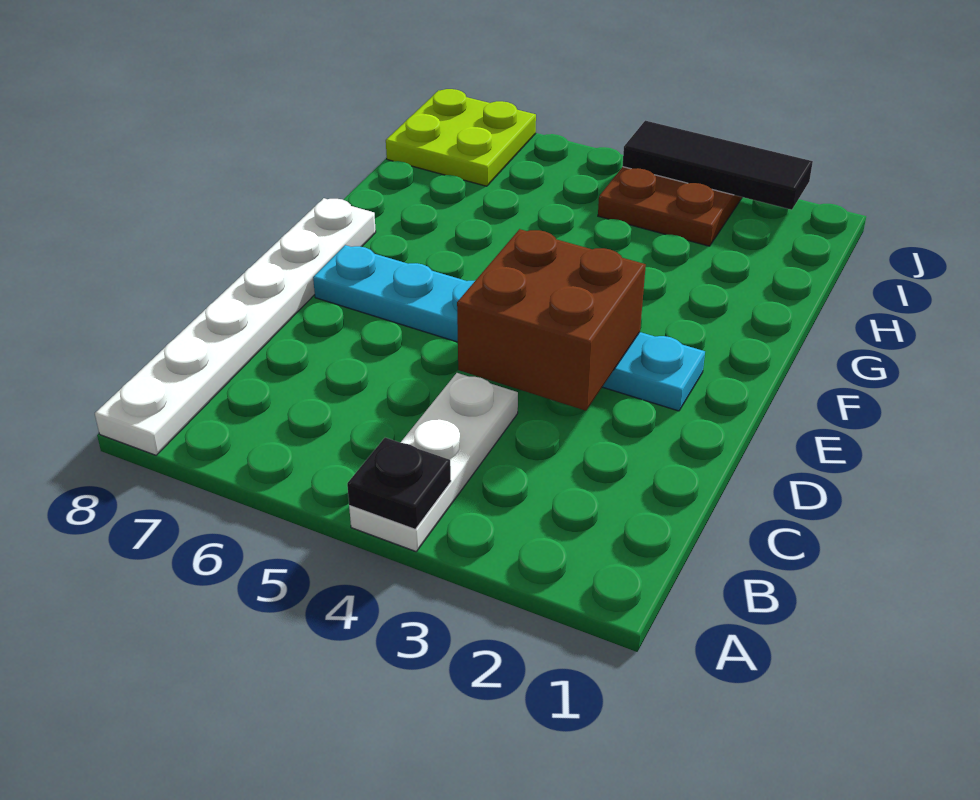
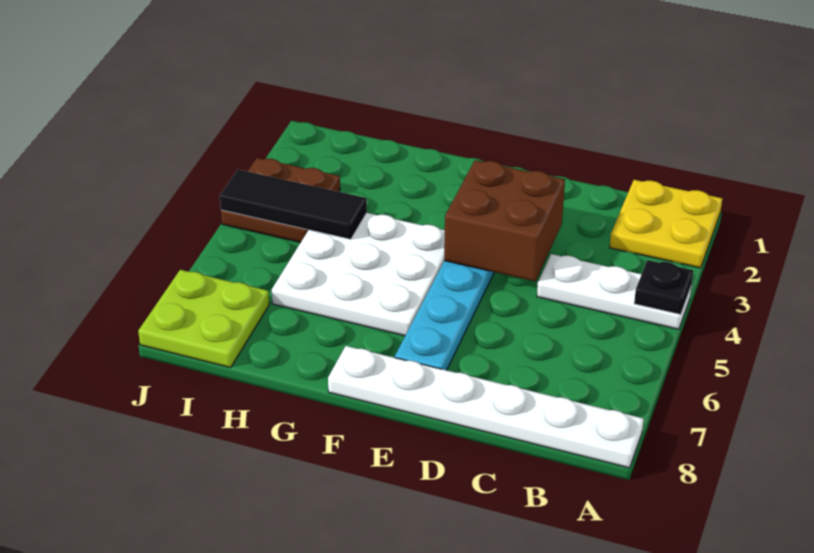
none -> yellow 2x2 plate [610,180,722,268]
none -> white 3x3 plate [272,213,445,336]
black 1x3 tile [622,121,813,210] -> black 1x3 tile turned to [220,170,367,239]

